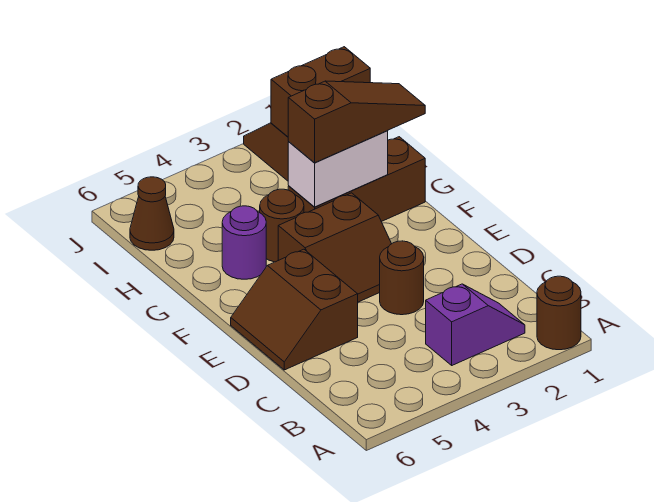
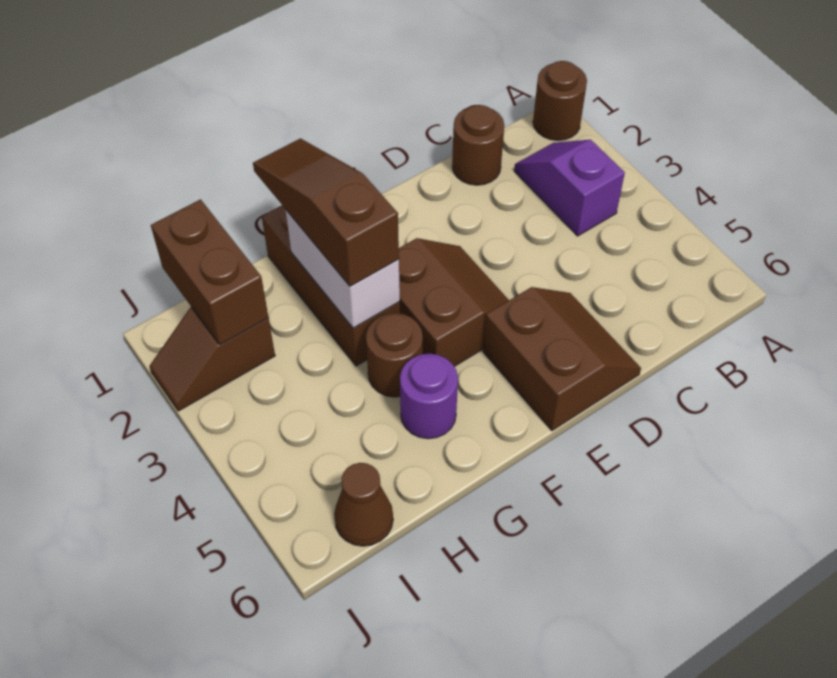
brown 1x1 round brick [380,241,424,315] -> brown 1x1 round brick moved to [452,105,504,185]
brown 2x2 slope [231,249,358,370] -> brown 2x2 slope turned to [483,287,641,431]

